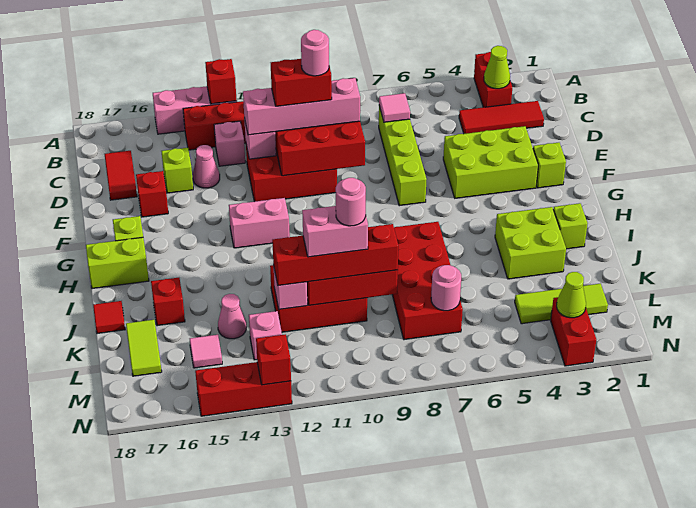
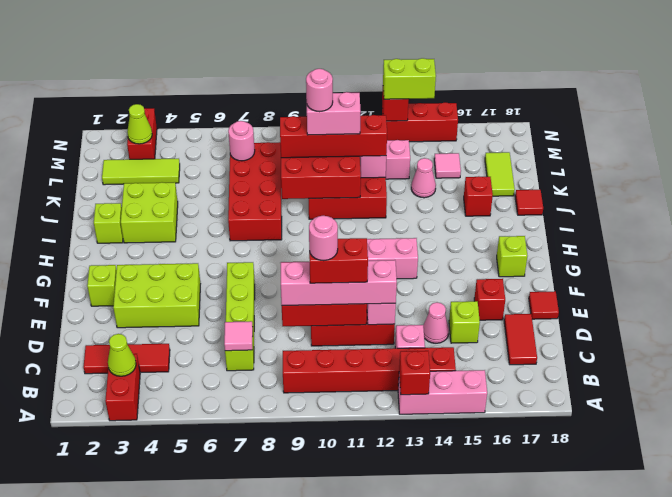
none -> red 1x1 tile [529,291,559,319]
lime 1x2 brick [86,237,149,289] -> lime 1x2 brick moved to [383,58,436,99]

